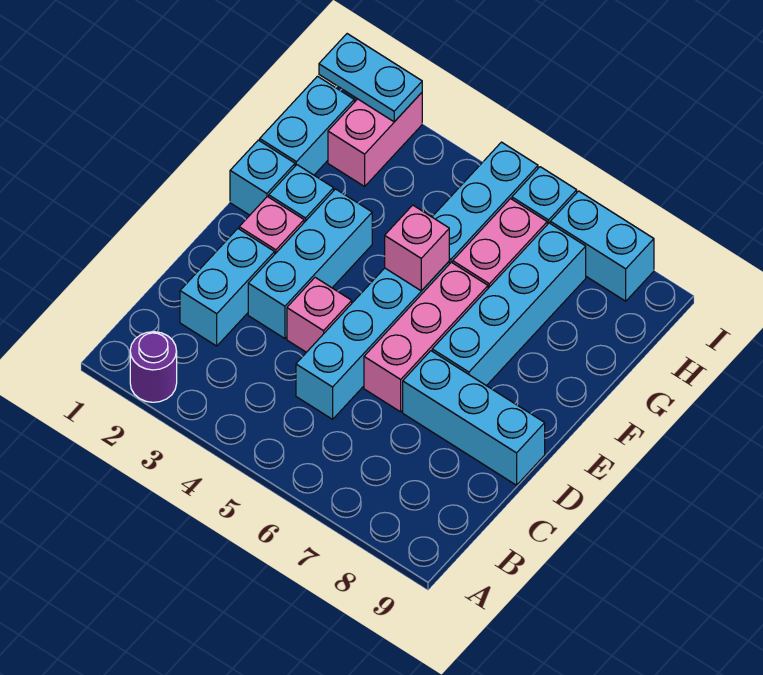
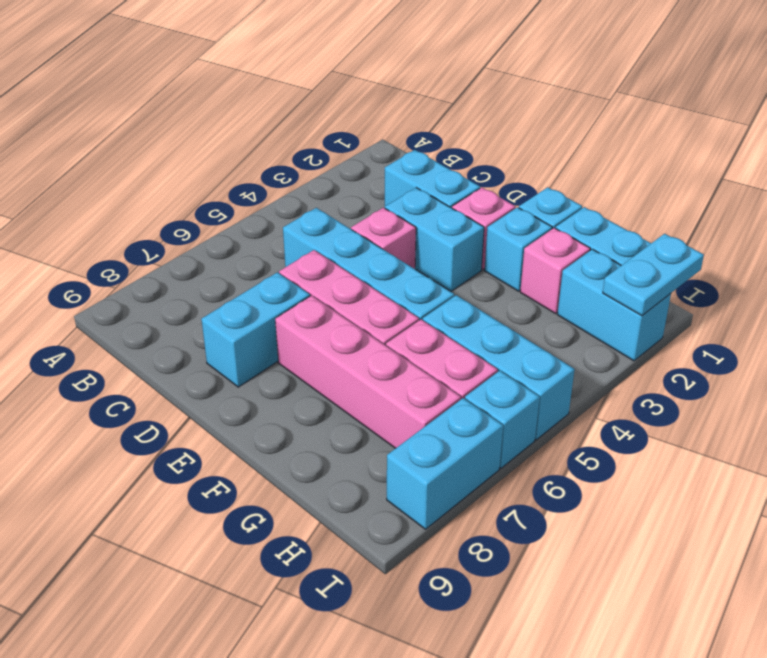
purple 1x1 round brick [130,332,177,402] -> none
cyan 1x3 brick [248,189,372,339] -> cyan 1x2 brick [385,188,484,291]
cyan 1x3 brick [403,351,545,485] -> cyan 1x2 brick [201,272,310,387]
cyan 1x4 brick [432,223,586,386] -> pink 1x4 brick [275,296,461,448]
pink 1x1 brick [385,205,449,291] -> pink 1x1 brick moved to [520,228,590,314]
pink 1x2 brick [328,93,422,186] -> cyan 1x2 brick [557,249,671,361]

